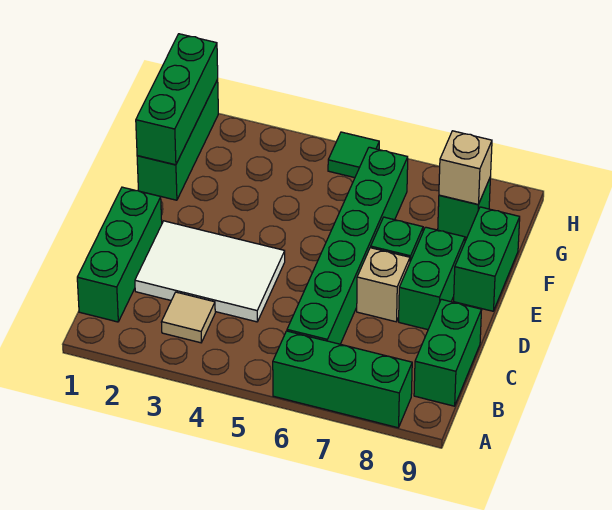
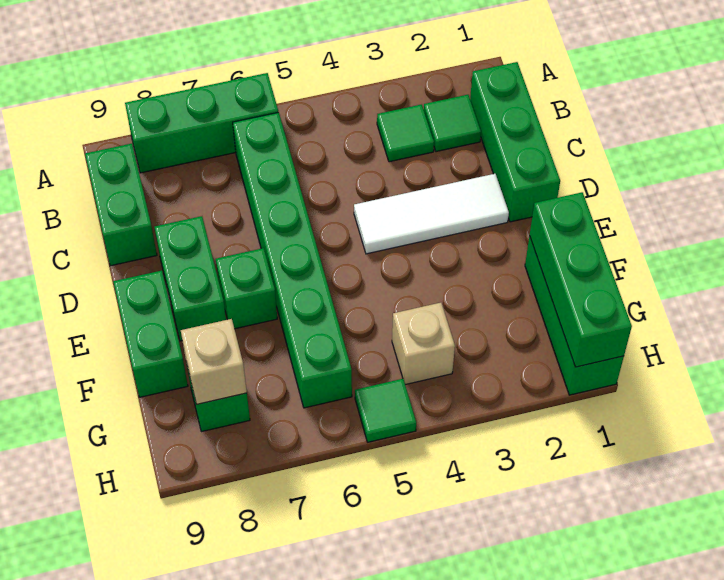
none -> green 1x1 tile [424,95,481,152]
tan 1x1 tile [161,292,215,343] -> green 1x1 tile [377,104,434,162]
white 2x3 tile [135,221,285,322] -> white 1x3 tile [354,174,509,254]
tan 1x1 brick [357,248,410,322] -> tan 1x1 brick moved to [392,303,455,385]

